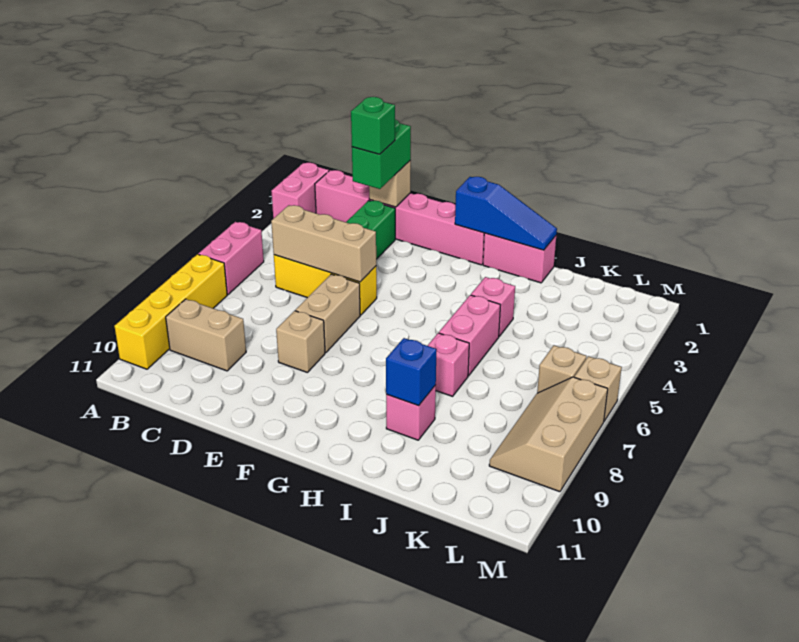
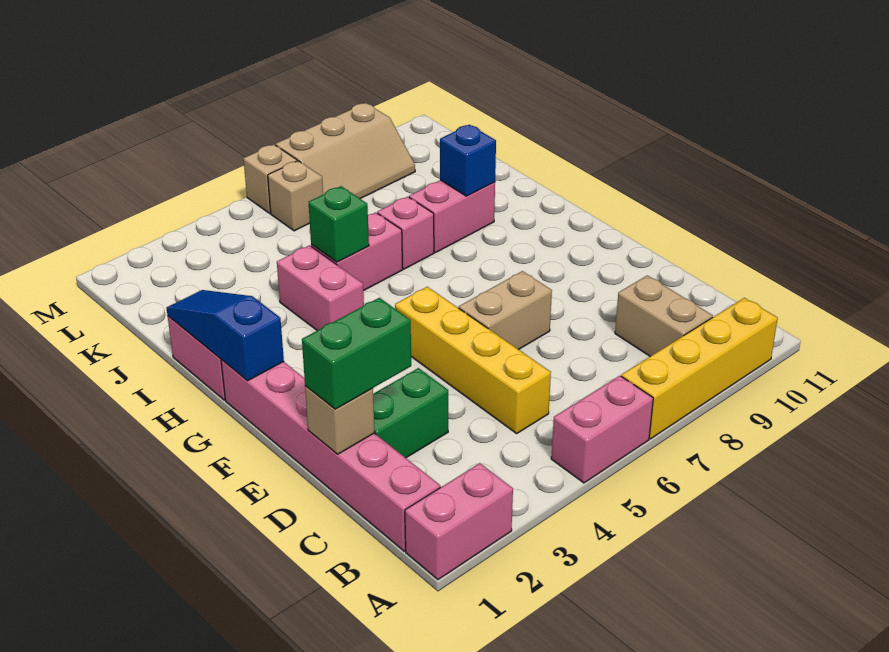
yellow 1x3 brick [274,255,377,315] -> yellow 1x4 brick [395,287,551,434]
tan 1x3 brick [271,205,376,282] -> none
green 1x1 brick [351,97,395,154] -> green 1x1 brick moved to [309,186,369,262]
tan 1x1 brick [276,311,325,373] -> none
pink 1x1 brick [471,277,515,336] -> pink 1x2 brick [277,245,364,330]
pink 1x1 brick [386,385,436,440] -> pink 1x2 brick [409,180,495,253]

